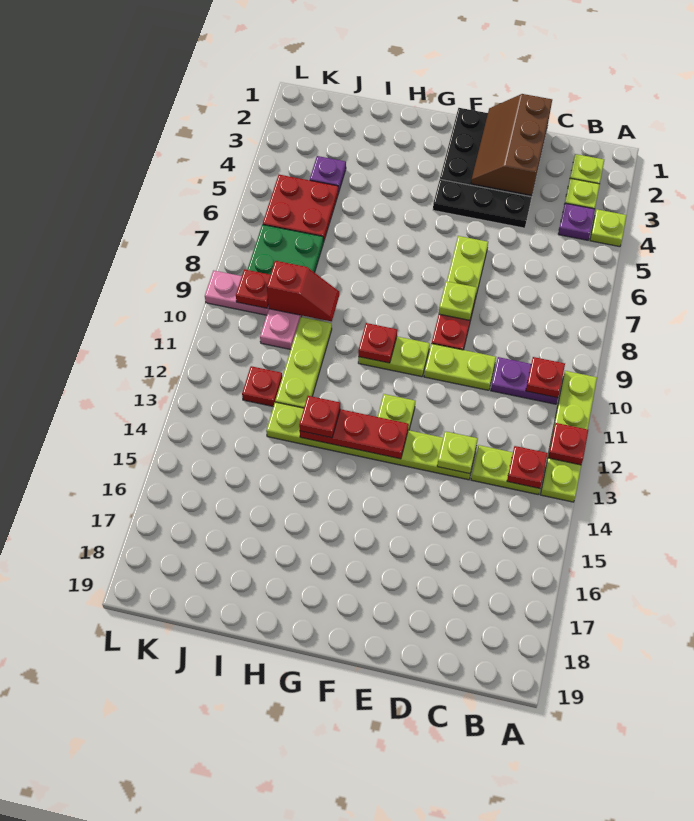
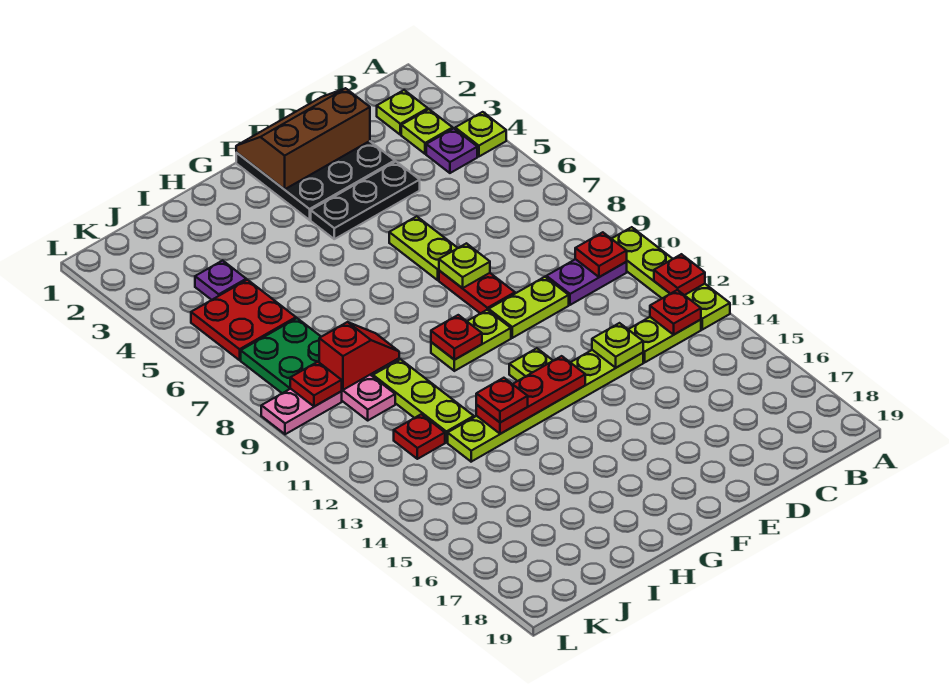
brown 2x3 slope [471,94,552,195] -> brown 2x3 slope turned to [236,88,370,189]

